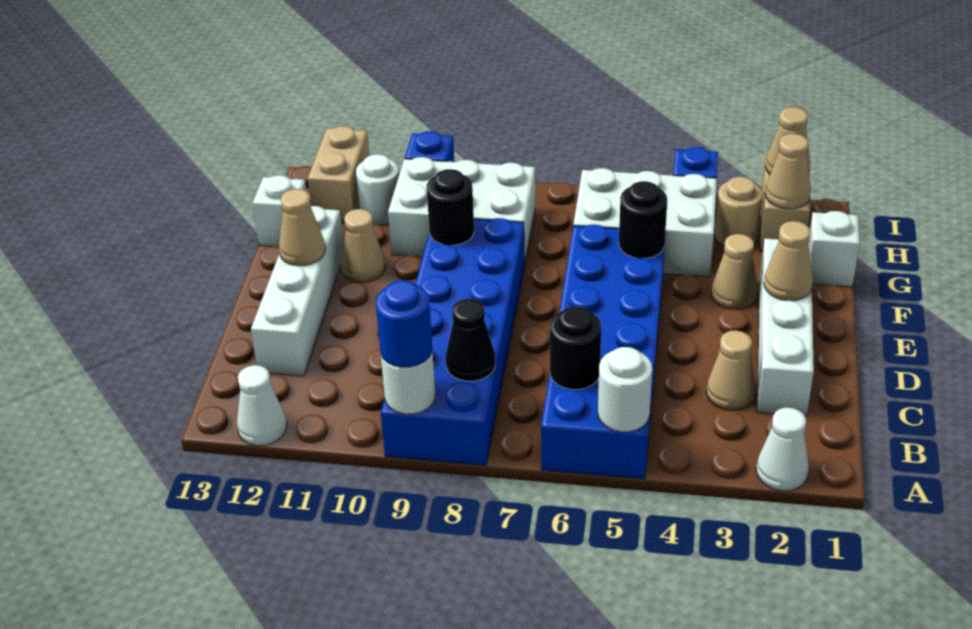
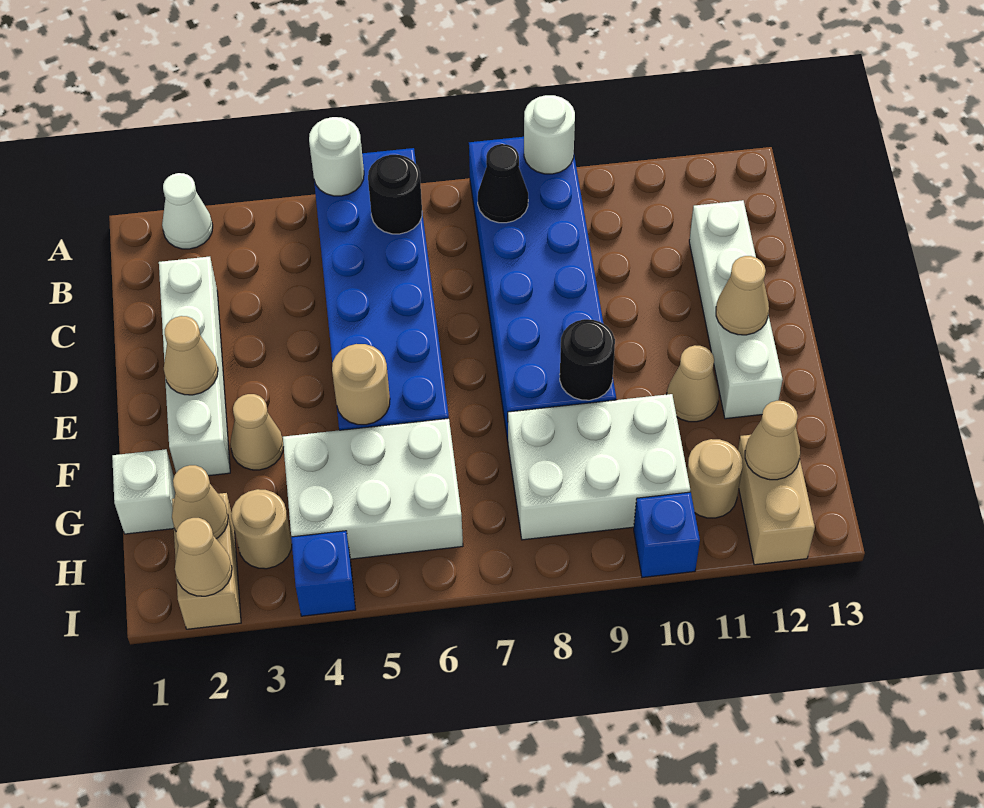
blue 1x1 round brick [376,280,432,367] -> none
white 1x1 cone [237,365,287,446] -> none
tan 1x1 cone [706,331,756,410] -> tan 1x1 cone moved to [745,401,800,480]
black 1x1 round brick [619,181,667,258] -> tan 1x1 round brick [332,344,390,425]
white 1x1 brick [252,175,306,247] -> none
white 1x1 round brick [356,154,399,225] -> tan 1x1 round brick [687,439,743,518]

